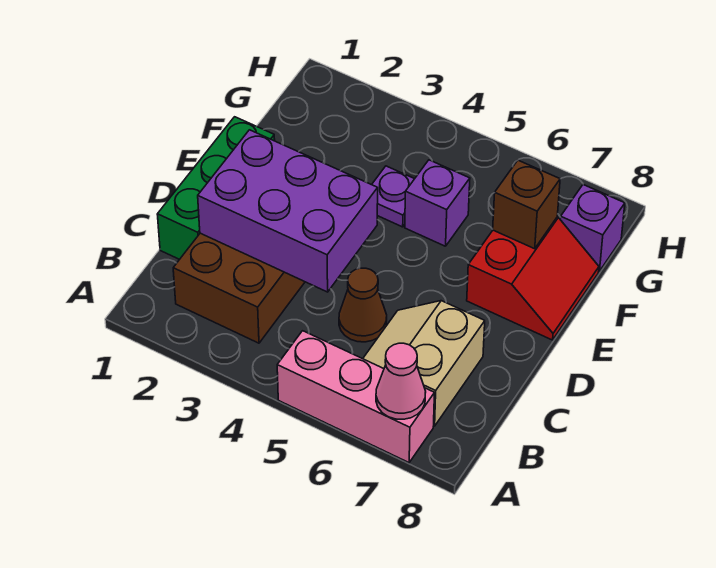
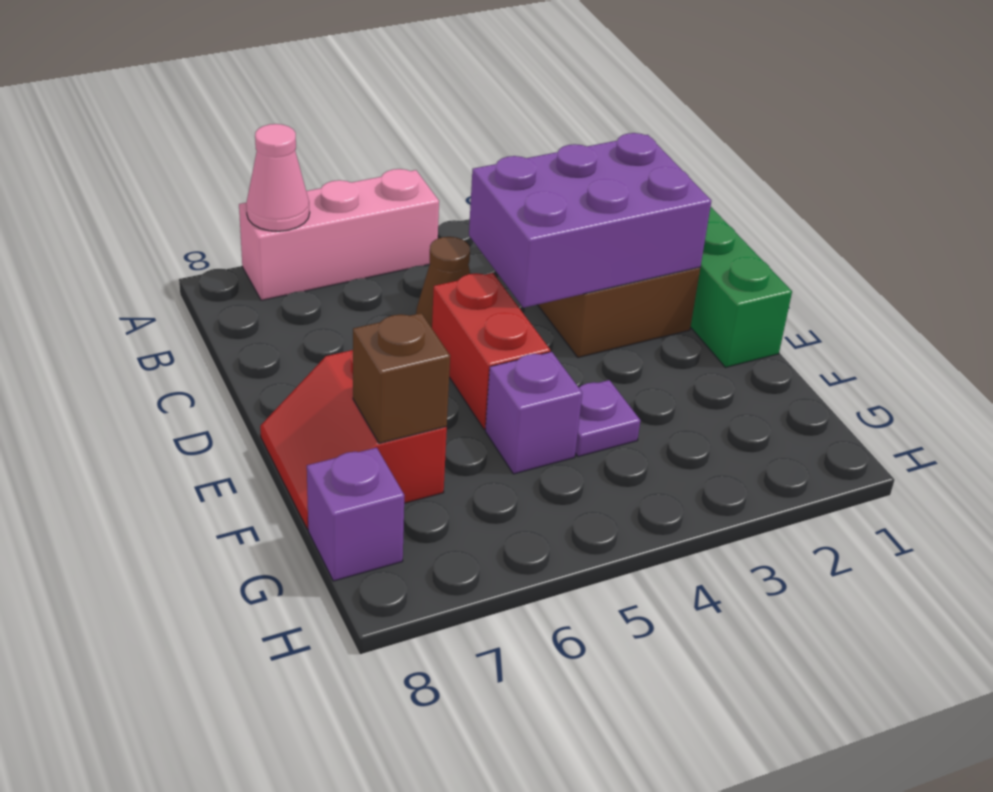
tan 2x2 slope [363,301,485,426] -> none
none -> red 1x2 brick [432,273,550,429]

